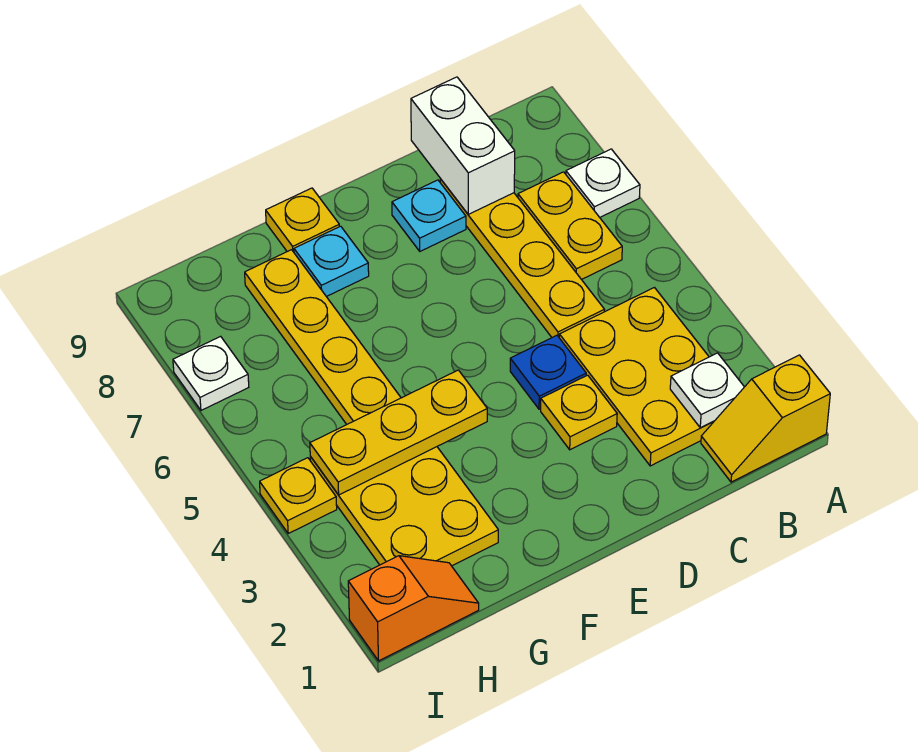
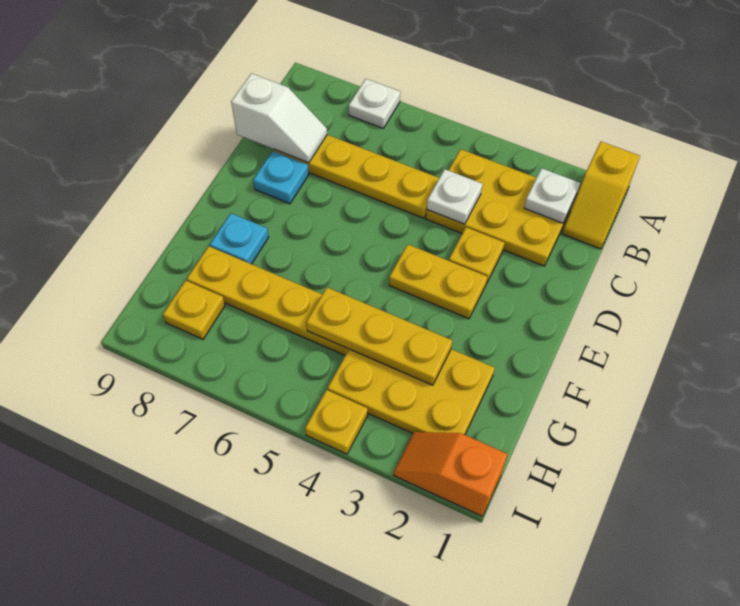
yellow 1x2 plate [518,172,622,280] -> yellow 1x2 plate moved to [389,244,487,319]
white 1x2 brick [411,77,515,214] -> white 1x2 slope [231,73,327,163]
blue 1x1 plate [510,335,586,409] -> none
yellow 1x3 plate [310,370,487,495] -> yellow 1x3 plate turned to [306,287,453,385]
yellow 1x1 plate [266,188,339,252] -> yellow 1x1 plate moved to [163,280,225,339]
orange 1x2 slope [348,556,479,661] -> orange 1x2 slope turned to [394,432,508,516]
white 1x1 plate [173,336,249,410] -> white 1x1 plate moved to [427,169,482,224]

